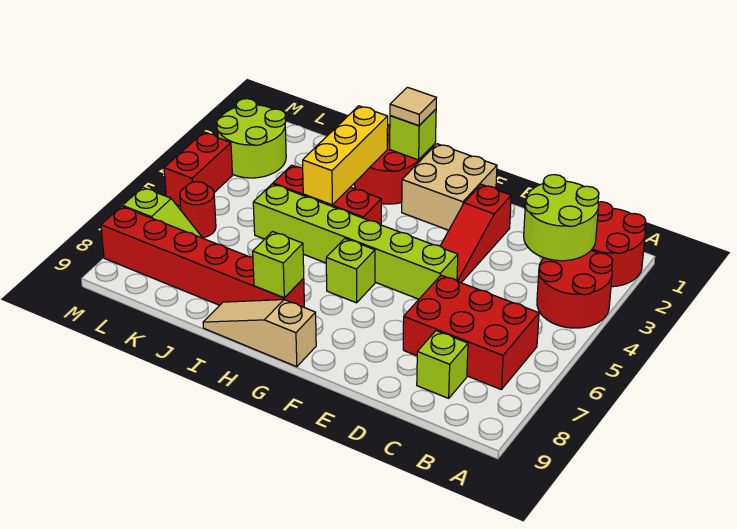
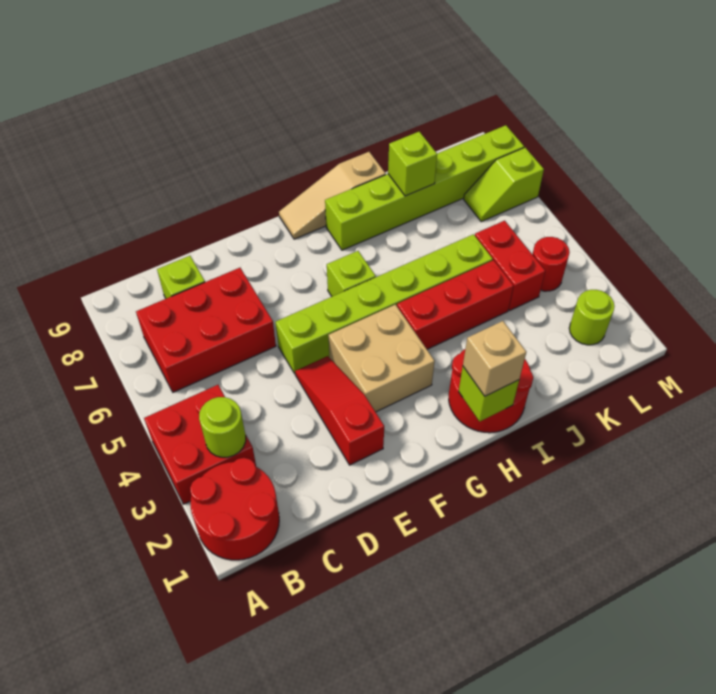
red 2x2 round brick [537,250,613,328] -> red 2x2 brick [144,385,256,504]
lime 2x2 round brick [524,175,599,261] -> lime 1x1 round brick [199,397,246,457]
tan 2x2 brick [402,144,497,230] -> tan 2x2 brick moved to [329,305,435,412]
tan 1x3 slope [203,300,316,367] -> tan 1x3 slope turned to [279,152,386,239]
tan 1x1 tile [390,87,436,126] -> tan 1x1 brick [463,321,526,396]
red 1x6 brick [101,206,304,307] -> lime 1x6 brick [325,125,524,250]
lime 1x1 brick [253,232,304,298] -> lime 1x1 brick moved to [388,132,437,196]
yellow 1x3 brick [303,106,388,205] -> none
lime 2x2 round brick [217,99,286,178] -> lime 1x1 round brick [569,290,615,345]
red 1x1 round brick [180,182,216,238] -> red 1x1 round brick moved to [532,237,570,291]
red 1x2 brick [164,132,232,206] -> red 1x2 brick moved to [475,221,545,310]

